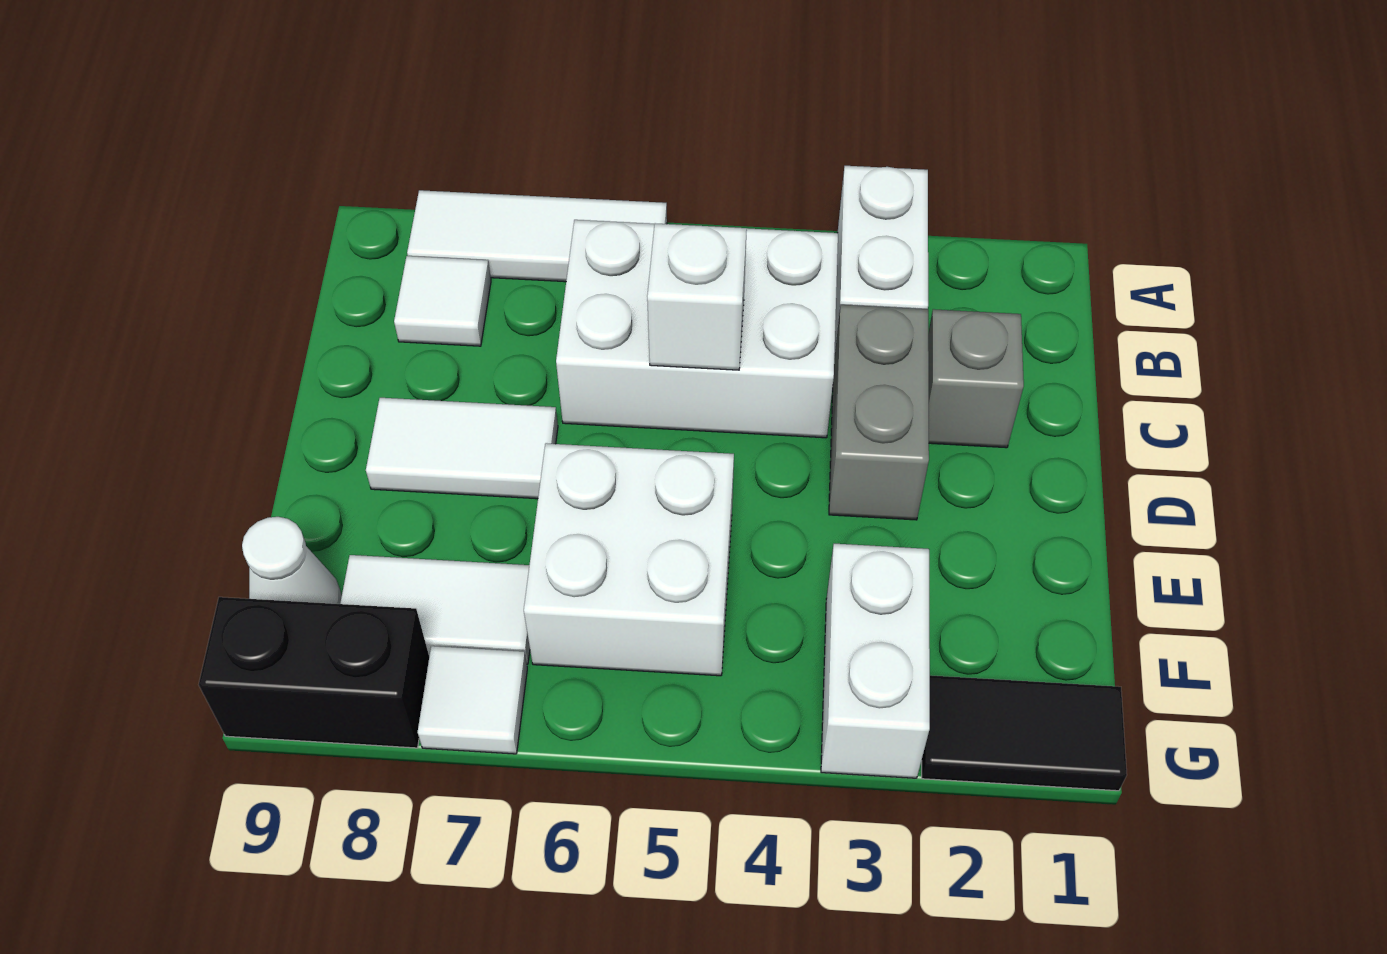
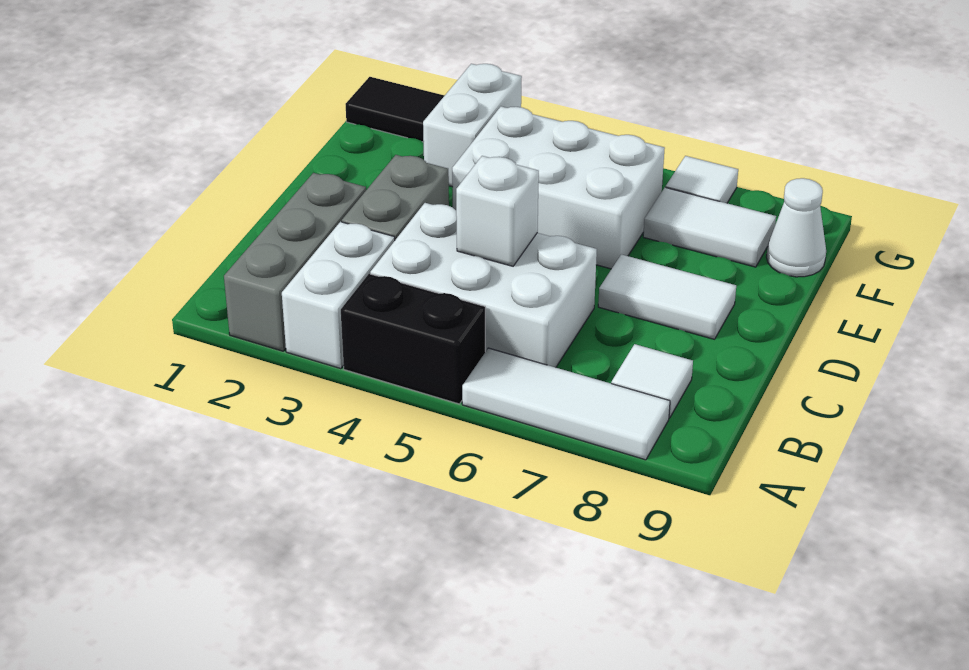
grey 1x1 brick [928,309,1024,448] -> grey 1x3 brick [224,173,366,351]
white 2x2 brick [524,443,734,676] -> white 2x3 brick [452,106,665,269]
black 1x2 brick [199,597,429,748] -> black 1x2 brick moved to [341,274,485,404]

